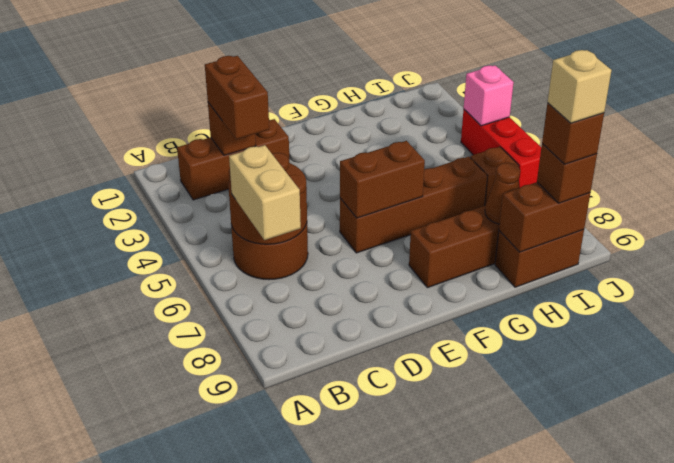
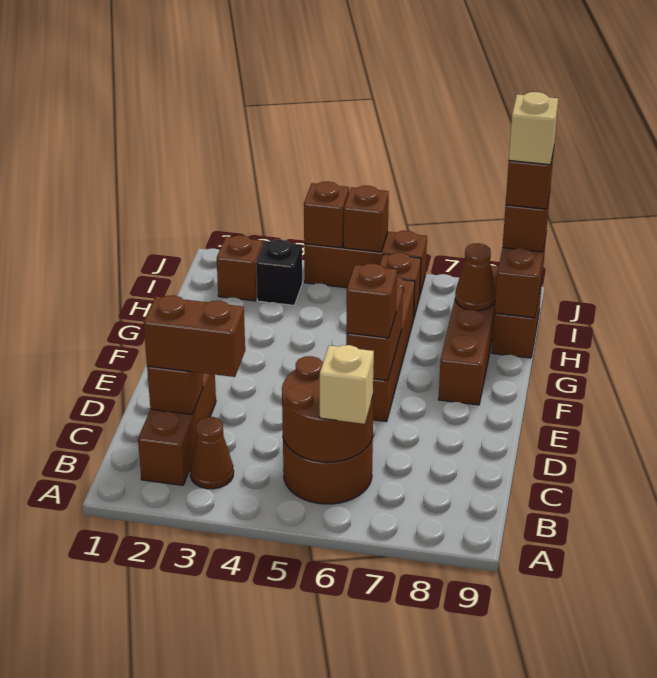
none -> brown 1x1 cone [190,417,234,489]
tan 1x2 brick [229,145,301,240] -> tan 1x1 brick [320,345,374,424]
none -> brown 1x1 brick [346,264,397,338]
none -> brown 1x1 brick [217,235,263,301]
none -> black 1x1 brick [256,240,302,305]
red 1x3 brick [461,109,541,188] -> brown 1x3 brick [304,231,427,294]
pink 1x1 brick [464,65,514,126] -> brown 1x1 brick [304,181,349,248]
none -> brown 1x1 brick [344,186,389,252]

